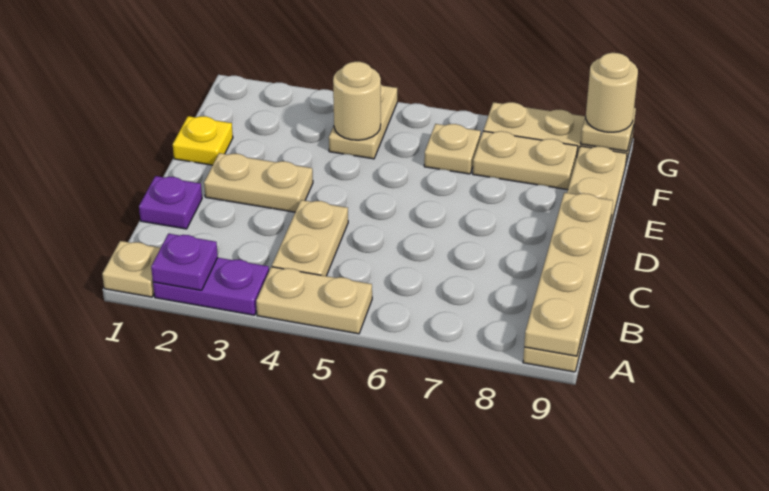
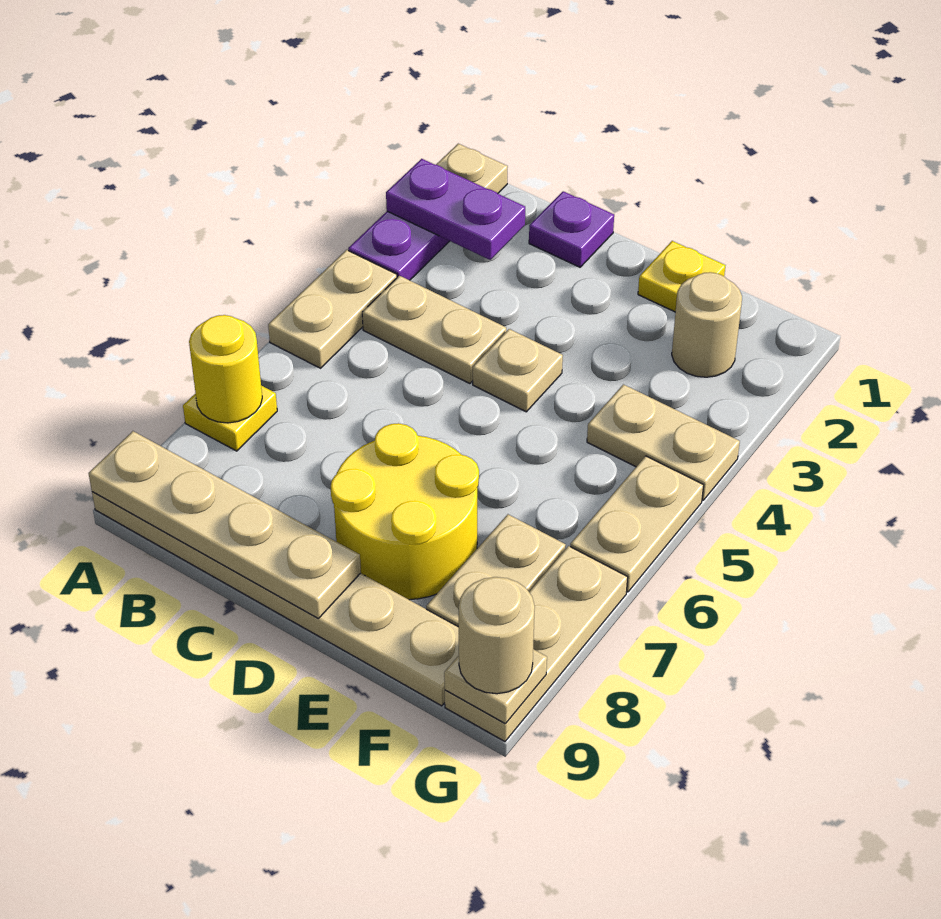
purple 1x1 plate [151,234,218,290] -> purple 1x2 plate [386,159,525,260]
none -> yellow 1x1 plate [183,386,277,451]
none -> yellow 1x1 round brick [189,315,262,423]
tan 1x2 plate [204,153,313,212] -> tan 1x2 plate moved to [570,456,704,592]
none -> yellow 2x2 round brick [331,423,479,600]
tan 1x1 round brick [333,62,381,140] -> tan 1x1 round brick moved to [672,272,742,377]
tan 1x1 plate [424,124,481,174] -> tan 1x1 plate moved to [473,329,563,412]

